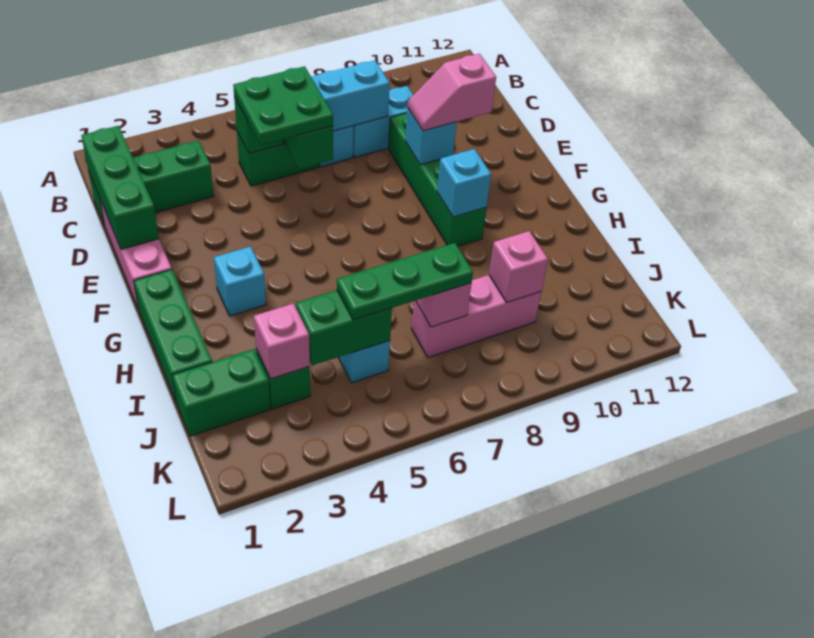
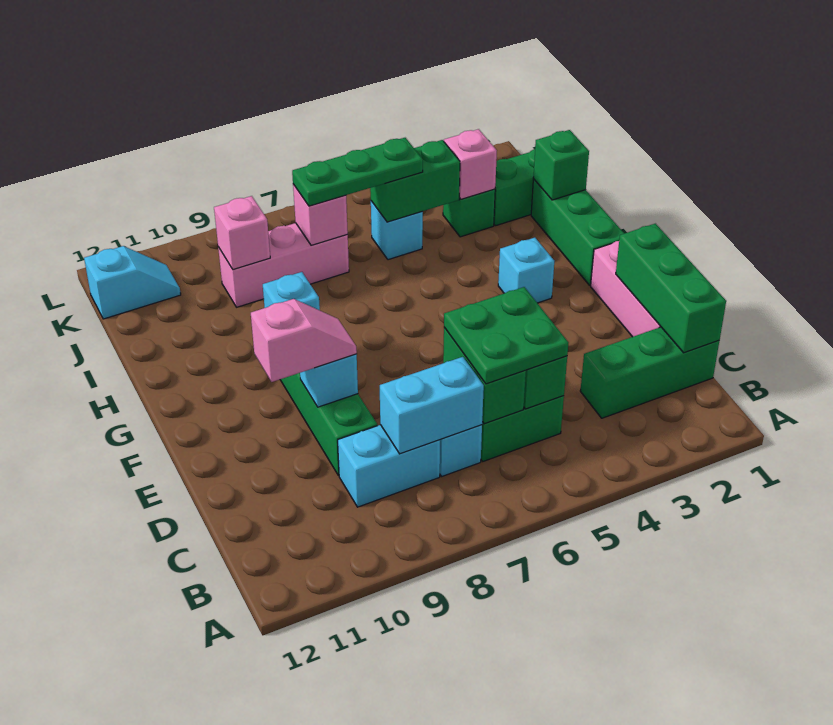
none -> green 1x1 brick [533,130,589,200]
none -> cyan 1x2 slope [84,246,181,319]

